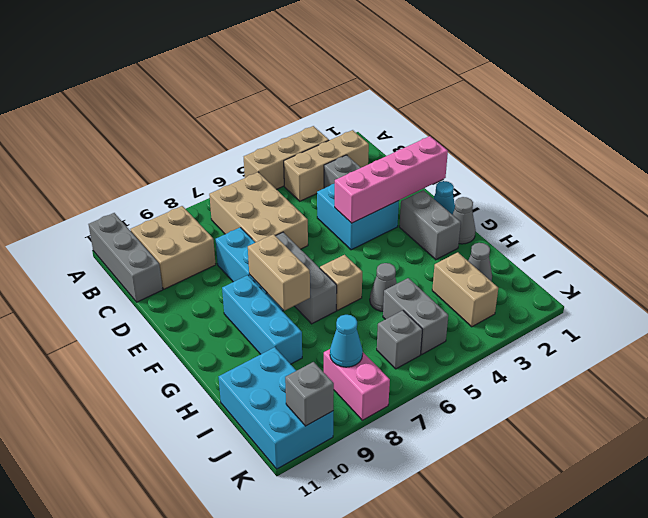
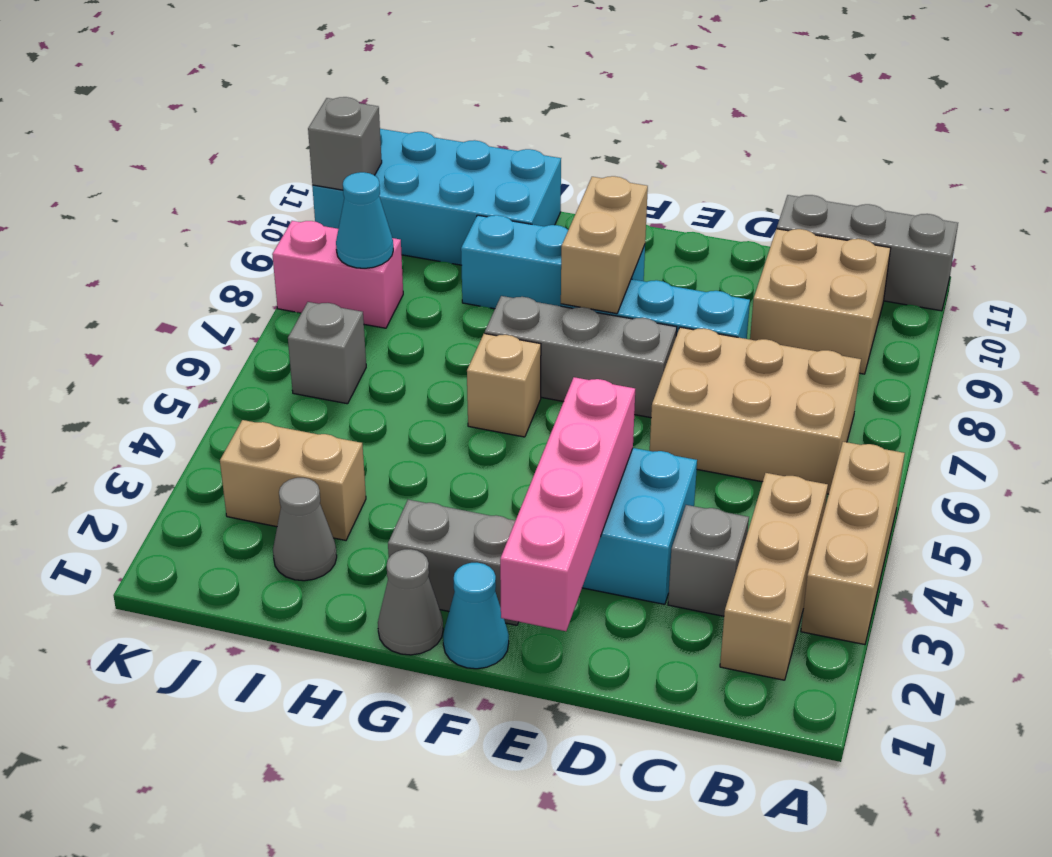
tan 1x2 brick [248,234,310,311] -> tan 1x2 brick turned to [561,176,648,314]
grey 1x1 cone [370,263,397,311] -> none
grey 1x2 brick [383,278,448,354] -> none
cyan 2x3 brick [219,347,333,469] -> cyan 2x4 brick [312,129,561,265]

